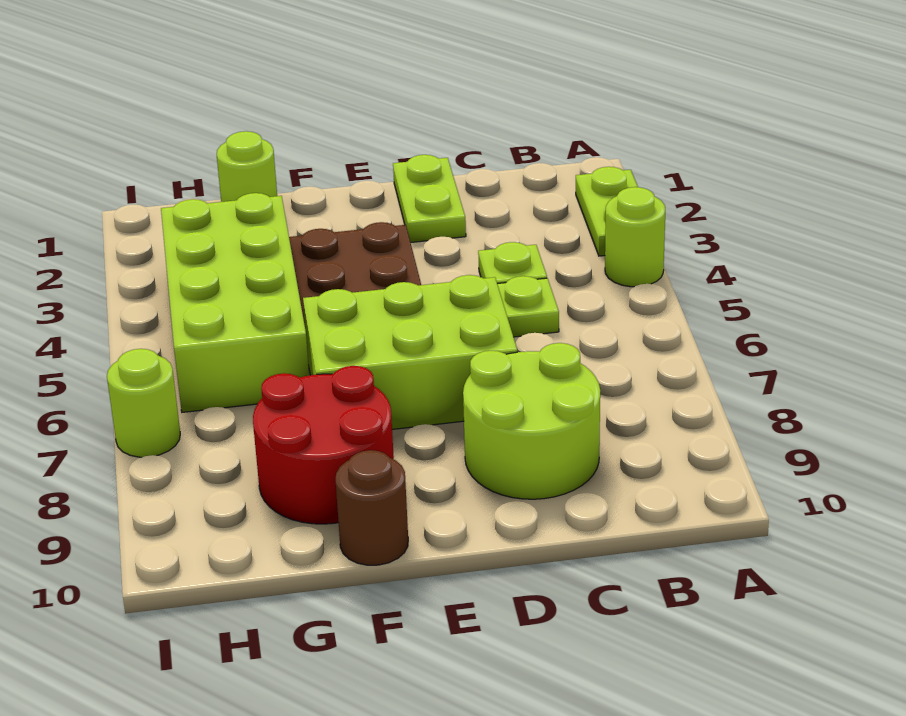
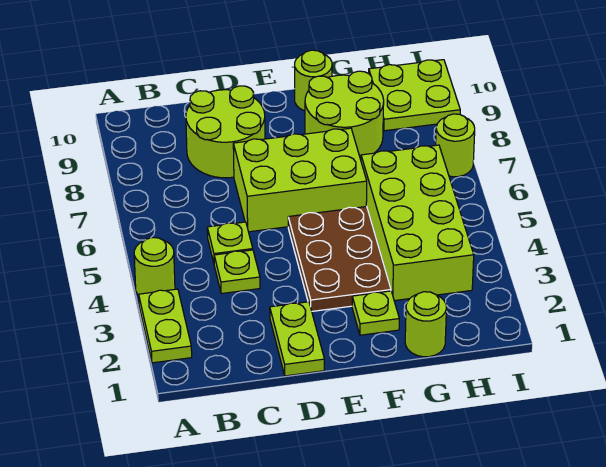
none -> lime 1x1 plate [352,291,399,335]
red 2x2 round brick [253,366,394,524] -> lime 2x2 round brick [305,71,384,160]
brown 1x1 round brick [336,450,408,565] -> lime 1x1 round brick [295,50,332,111]
none -> lime 2x2 plate [369,60,460,131]

